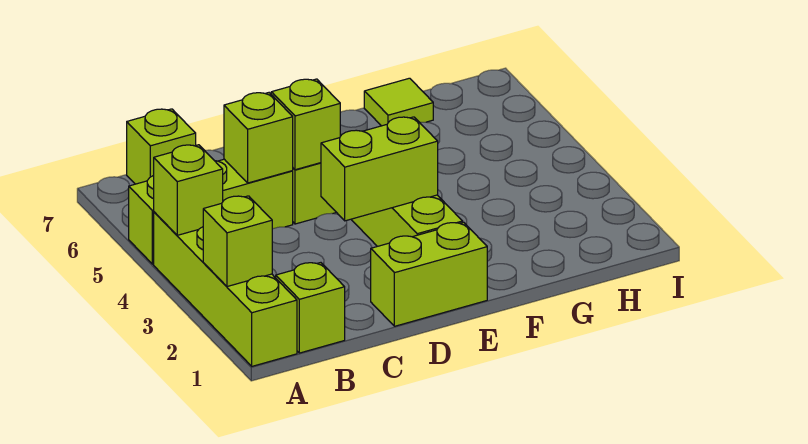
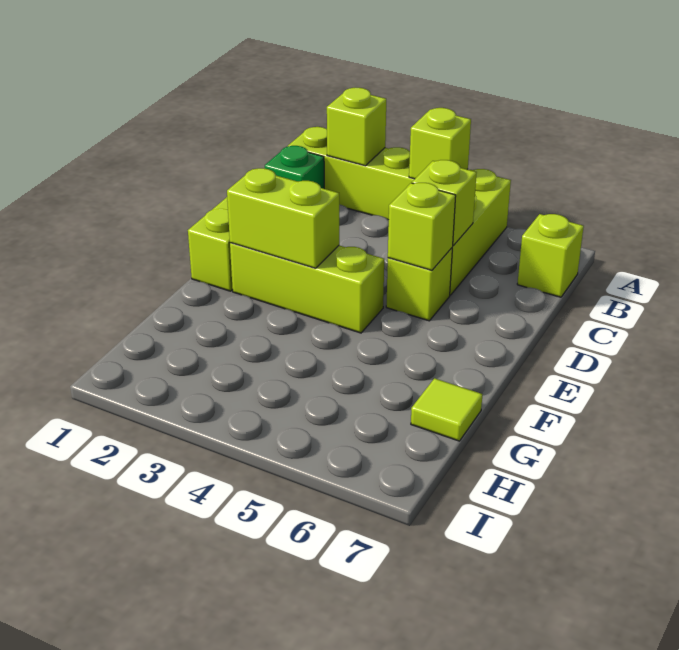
lime 1x1 brick [275,263,345,353] -> green 1x1 brick [265,146,324,189]
lime 1x2 brick [321,117,438,221] -> lime 1x2 brick turned to [227,168,339,268]

